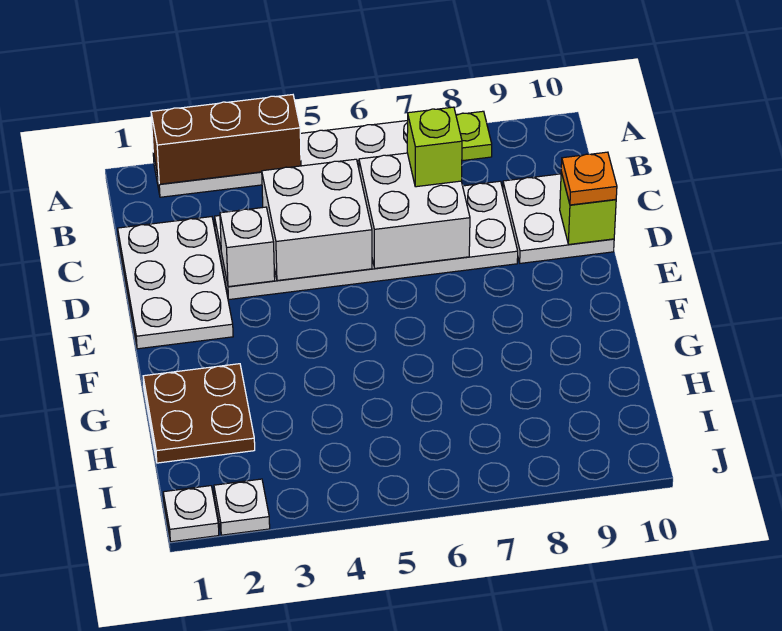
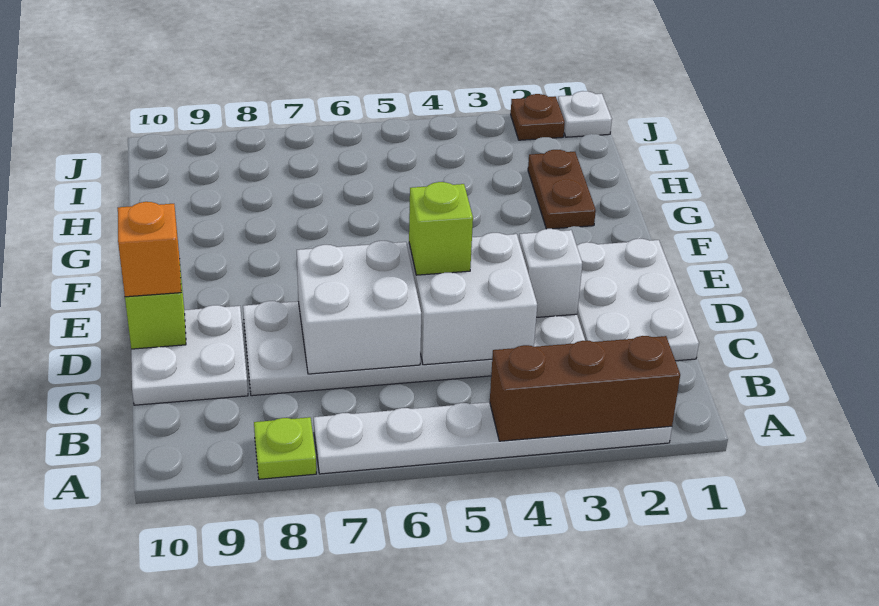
lime 1x1 brick [407,107,462,187] -> lime 1x1 brick moved to [409,182,473,275]
orange 1x1 plate [561,152,617,205] -> orange 1x1 brick [118,202,181,297]
brown 2x2 plate [143,364,255,463] -> brown 1x2 plate [528,150,596,229]
white 1x1 plate [214,479,270,535] -> brown 1x1 plate [511,94,565,140]

